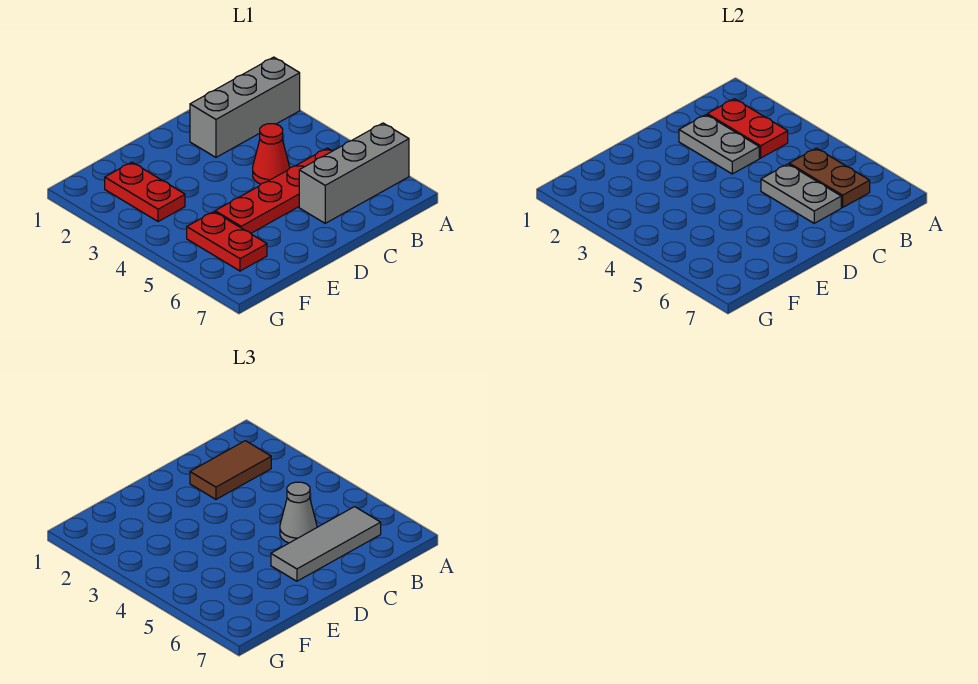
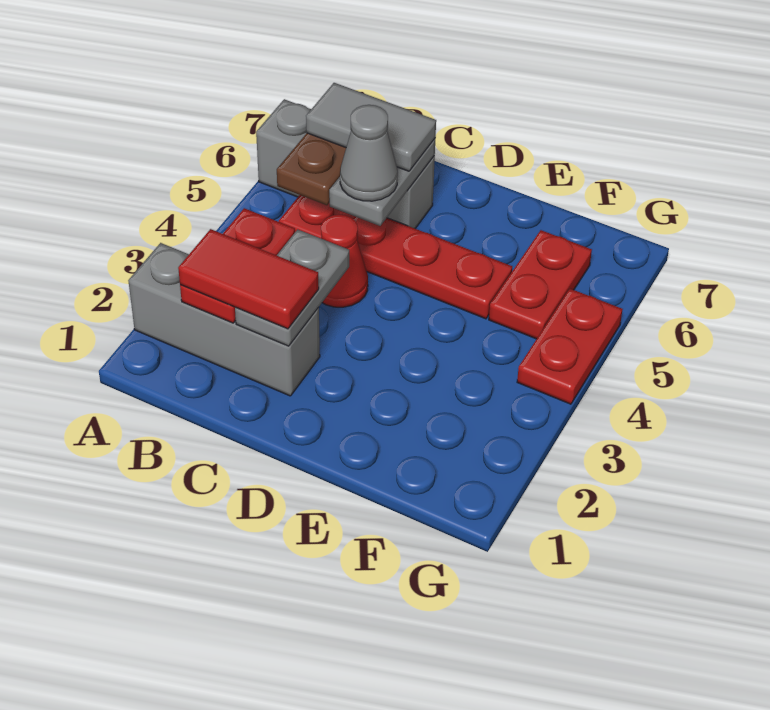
brown 1x2 tile [190,441,271,499] -> red 1x2 tile [178,229,319,329]
grey 1x3 tile [271,507,381,581] -> grey 1x2 tile [306,83,436,171]
red 1x2 plate [105,162,185,222] -> red 1x2 plate moved to [517,289,623,404]

